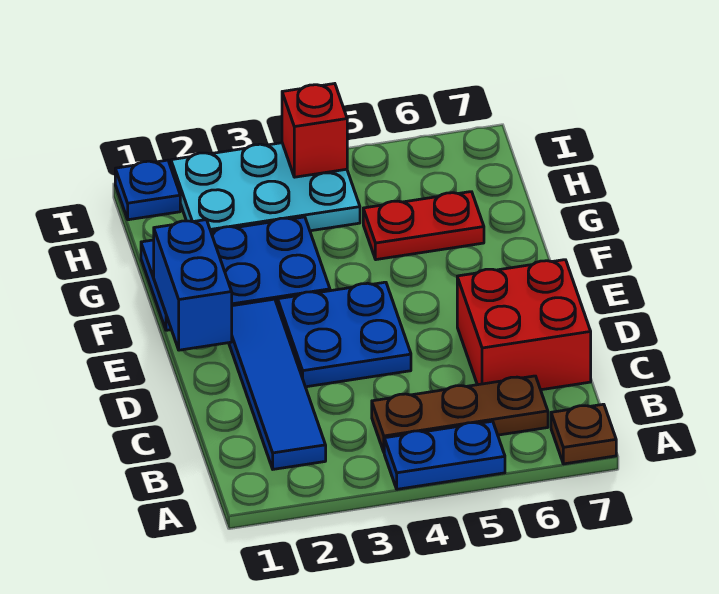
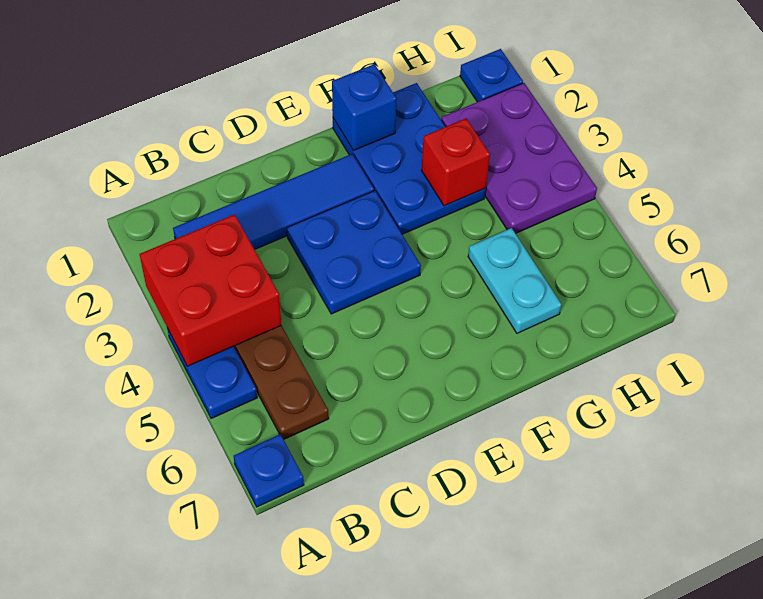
brown 1x1 plate [551,404,616,464] -> blue 1x1 plate [234,434,304,507]
red 2x2 brick [457,260,591,390] -> red 2x2 brick moved to [140,215,282,366]
blue 1x2 brick [154,220,232,350] -> blue 1x1 brick [332,64,397,150]
red 1x2 plate [363,192,484,260] -> cyan 1x2 plate [468,228,561,333]
cyan 2x3 plate [171,143,360,231] -> purple 2x3 plate [441,83,597,234]
red 1x1 brick [282,84,347,177] -> red 1x1 brick moved to [421,118,490,206]

